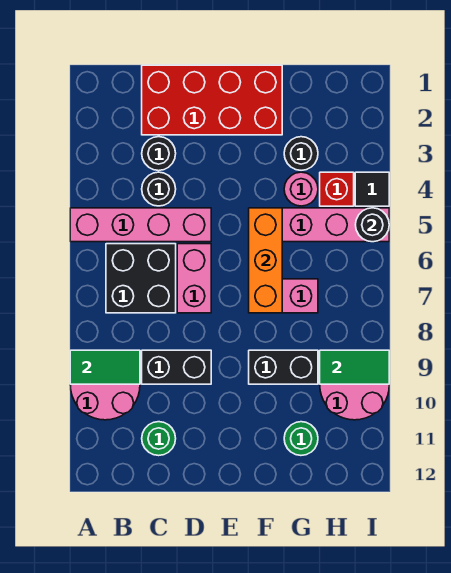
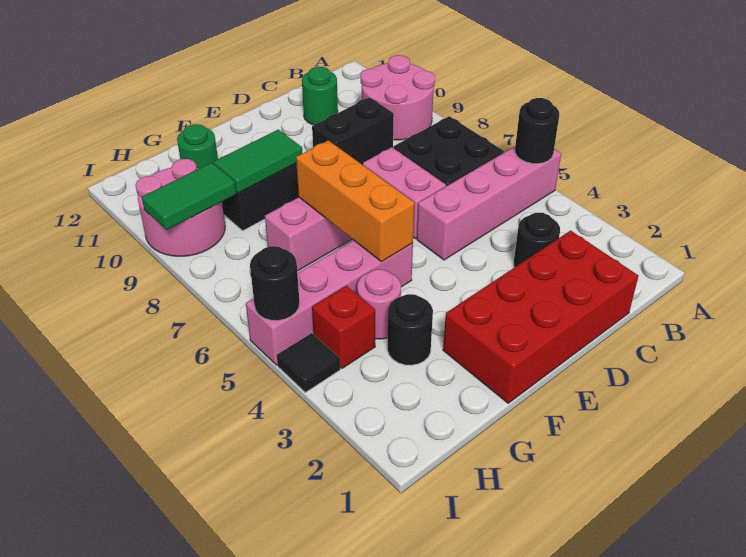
green 1x2 tile [70,350,140,384] -> green 1x2 tile moved to [213,130,302,193]
black 1x1 round brick [142,172,176,206] -> black 1x1 round brick moved to [515,98,559,164]

